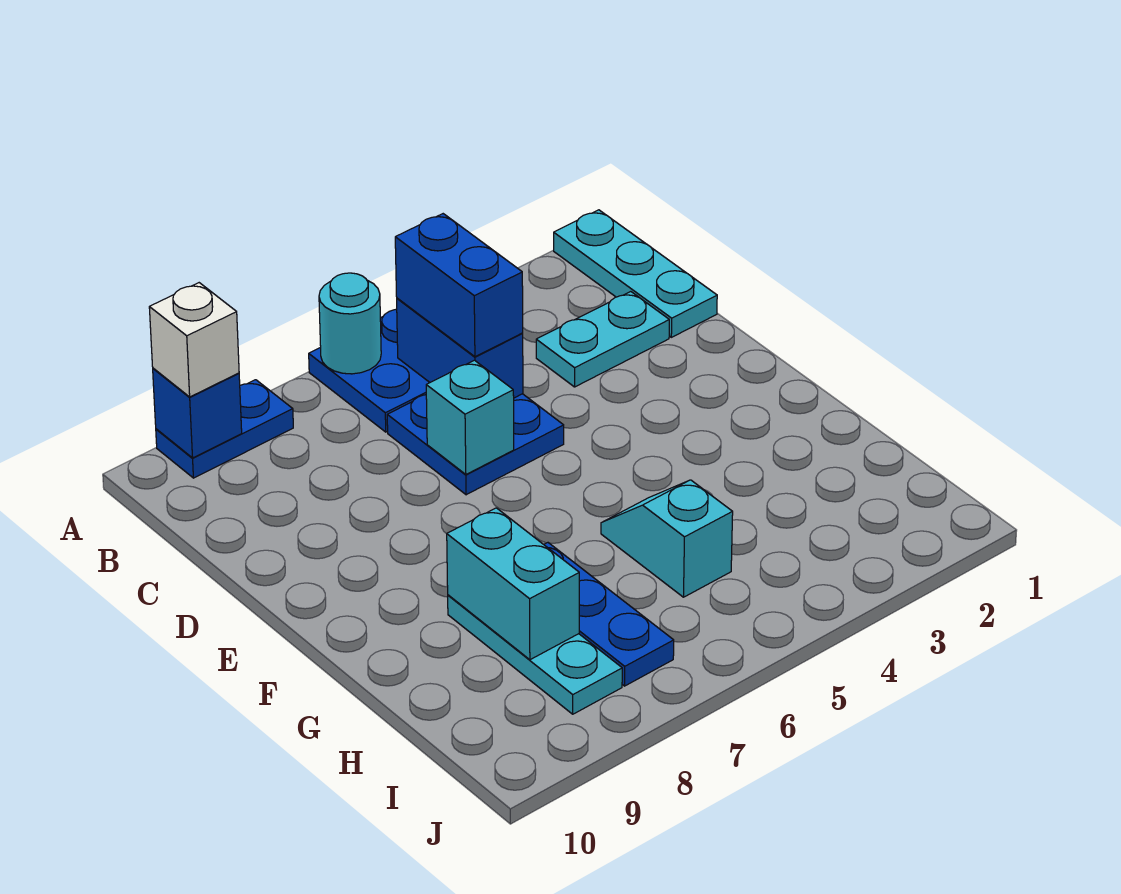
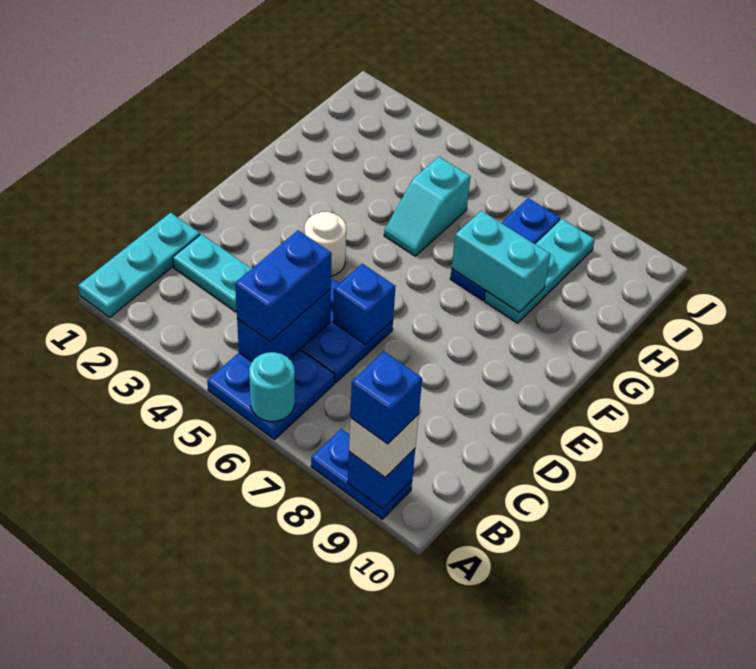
none -> blue 1x1 brick [350,352,422,444]
cyan 1x1 brick [426,360,514,474] -> blue 1x1 brick [333,264,396,345]
none -> white 1x1 round brick [305,212,346,276]
cyan 1x2 brick [447,508,579,660] -> cyan 1x2 brick turned to [452,211,551,312]

